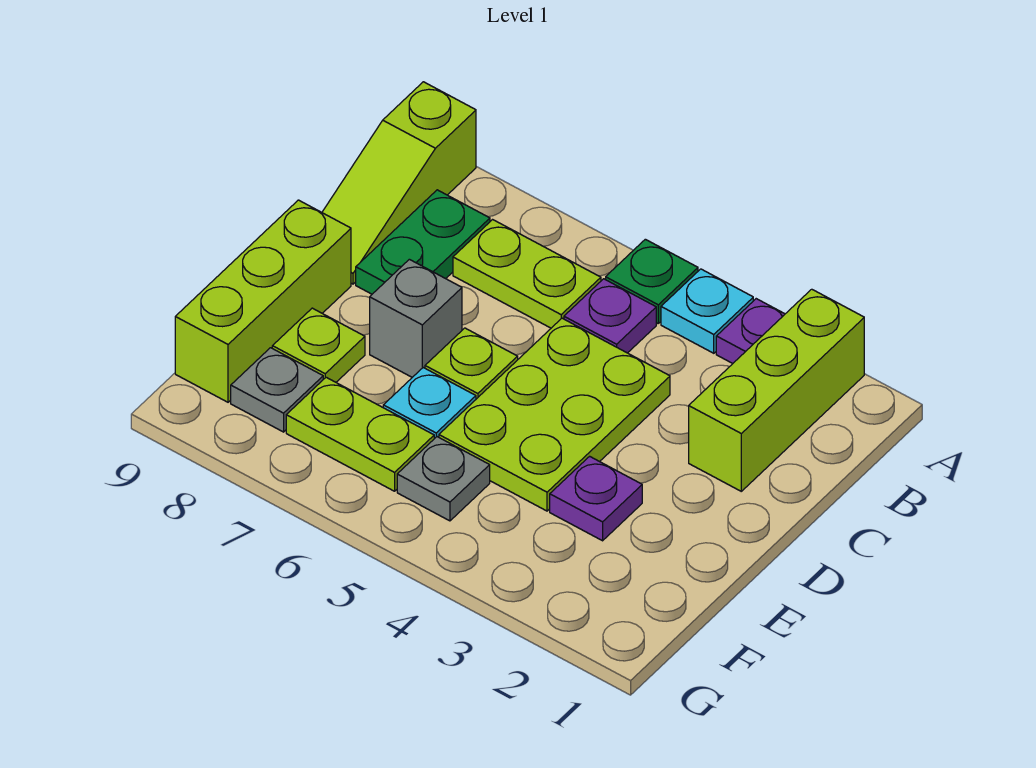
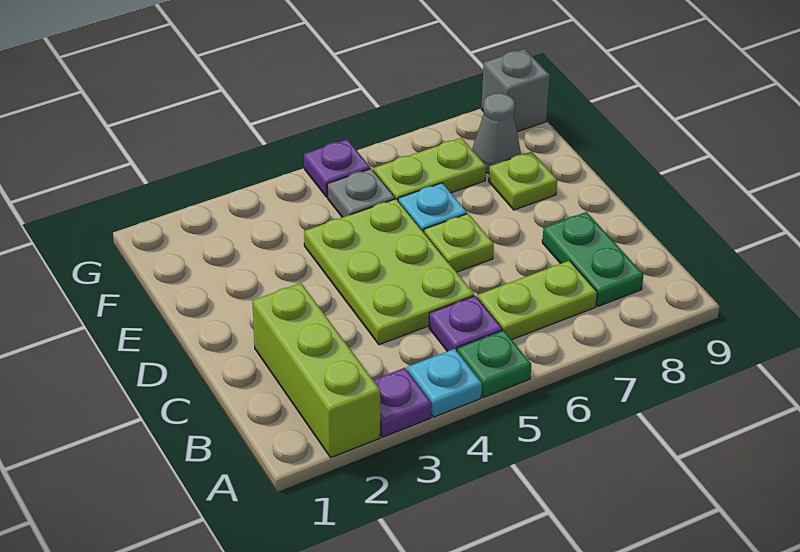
lime 1x3 slope [322,82,476,284] -> none
grey 1x1 brick [370,259,462,377] -> grey 1x1 brick moved to [481,49,550,132]
lime 1x3 brick [175,200,351,402] -> none
purple 1x1 plate [550,456,642,541] -> purple 1x1 plate moved to [304,139,370,197]
grey 1x1 plate [231,348,323,432] -> grey 1x1 cone [472,93,521,173]

